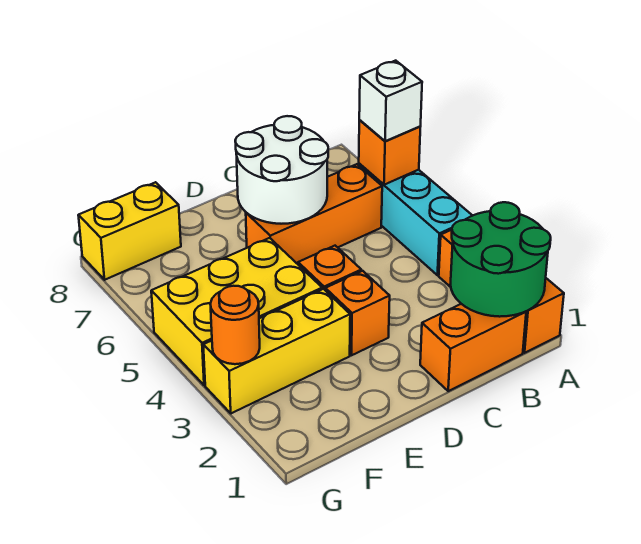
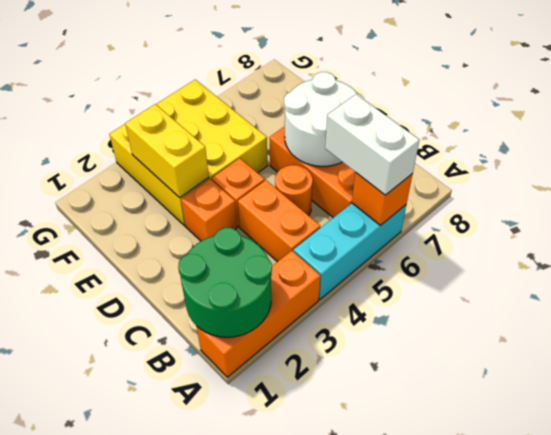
white 1x1 brick [359,61,422,141] -> white 1x2 brick [325,94,419,195]
orange 1x2 brick [420,304,526,391] -> orange 1x2 brick moved to [238,180,320,262]
yellow 1x2 brick [78,182,181,280] -> yellow 1x2 brick moved to [125,104,209,198]
orange 1x1 round brick [210,286,260,364] -> orange 1x1 round brick moved to [275,165,313,216]

